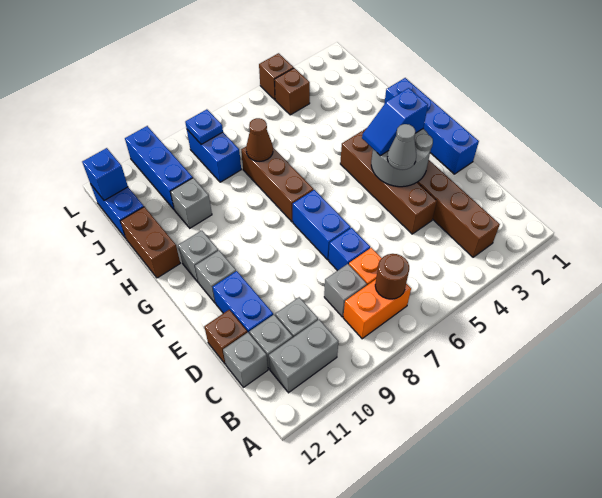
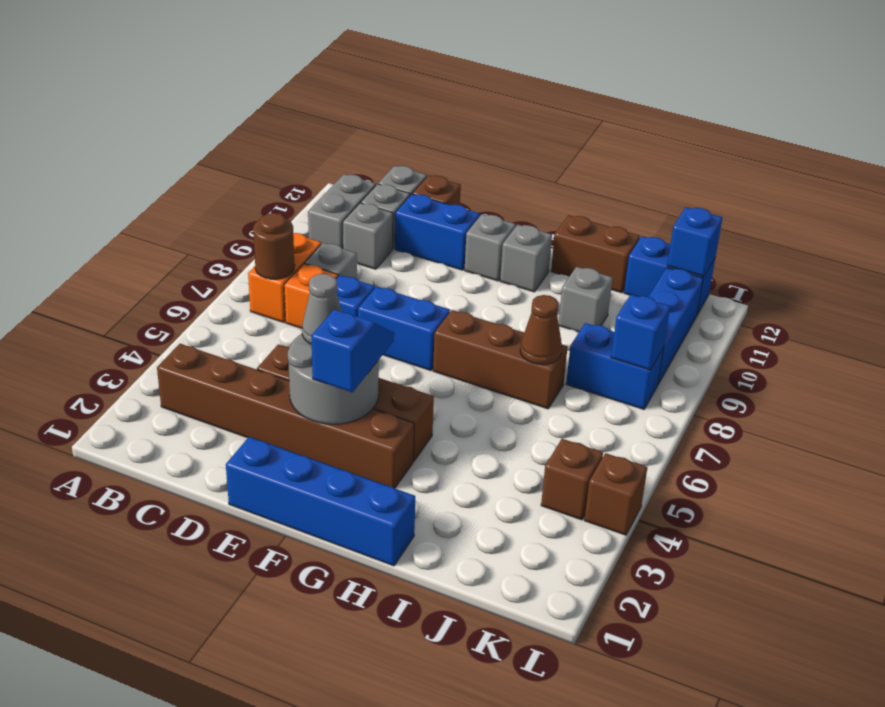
blue 1x3 brick [125,126,193,210] -> blue 1x3 brick turned to [649,268,703,384]
blue 1x1 plate [185,109,223,144] -> blue 1x1 brick [611,294,670,370]

